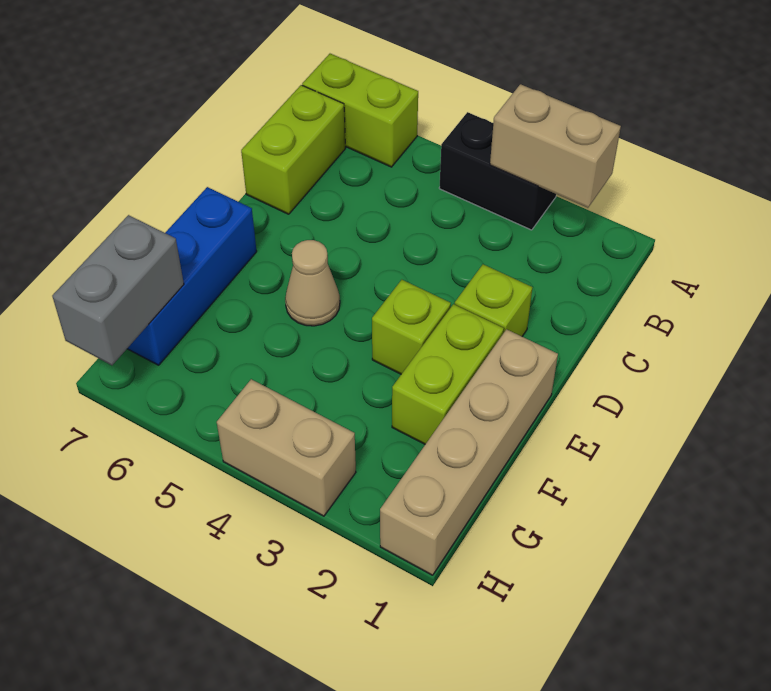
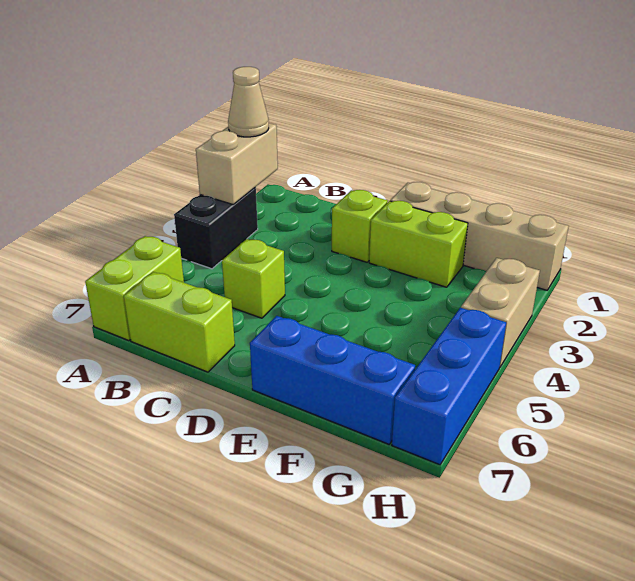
lime 1x1 brick [372,280,451,374] -> lime 1x1 brick moved to [222,239,285,318]
tan 1x1 cone [285,240,340,326] -> tan 1x1 cone moved to [228,67,269,137]
grey 1x2 brick [52,215,184,365] -> none
none -> blue 1x3 brick [392,308,506,465]

